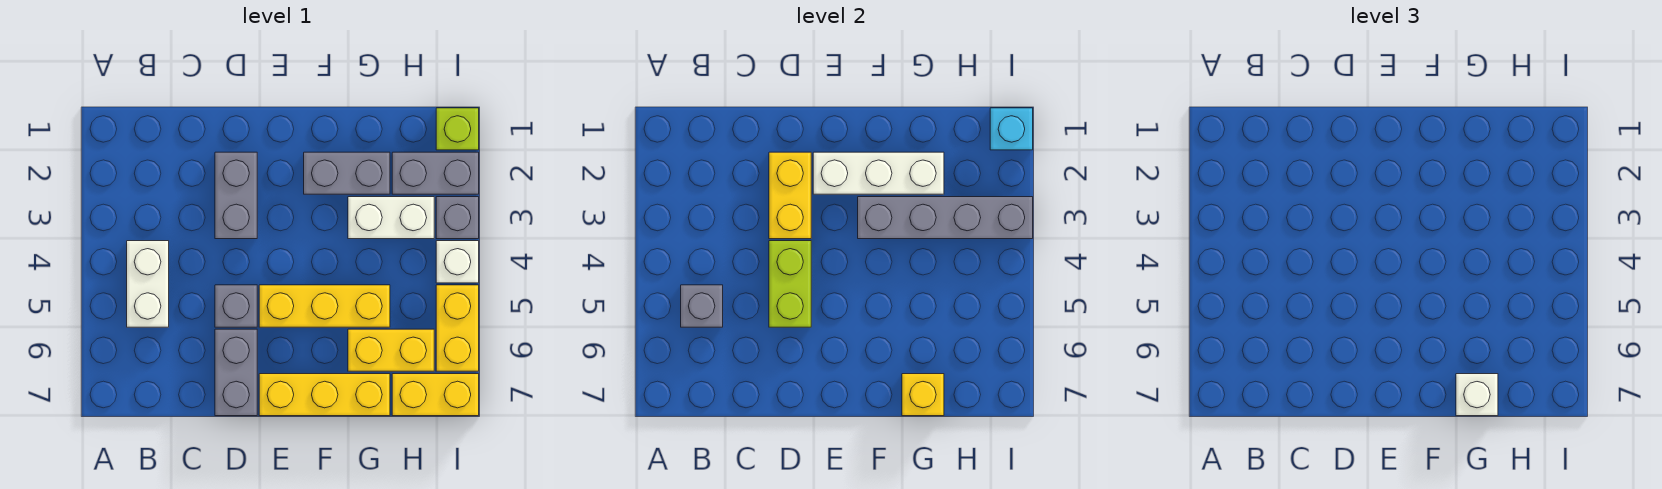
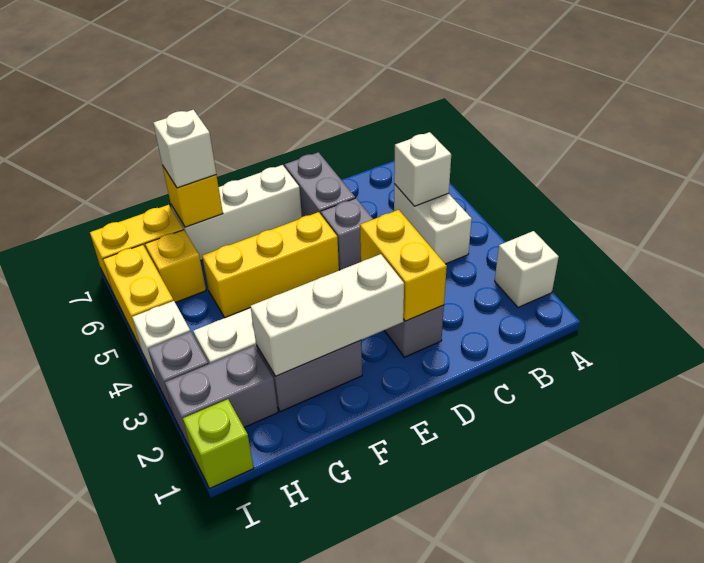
none -> white 1x1 brick [495,231,559,307]
grey 1x1 brick [681,285,723,327] -> white 1x1 brick [394,132,451,206]
lime 1x2 brick [769,241,811,327] -> none
yellow 1x3 brick [259,374,390,416] -> white 1x3 brick [171,165,302,261]
grey 1x4 brick [858,197,1033,239] -> none
yellow 1x2 brick [348,329,434,371] -> yellow 1x1 brick [145,230,206,303]
cyan 1x1 brick [990,108,1033,150] -> none

